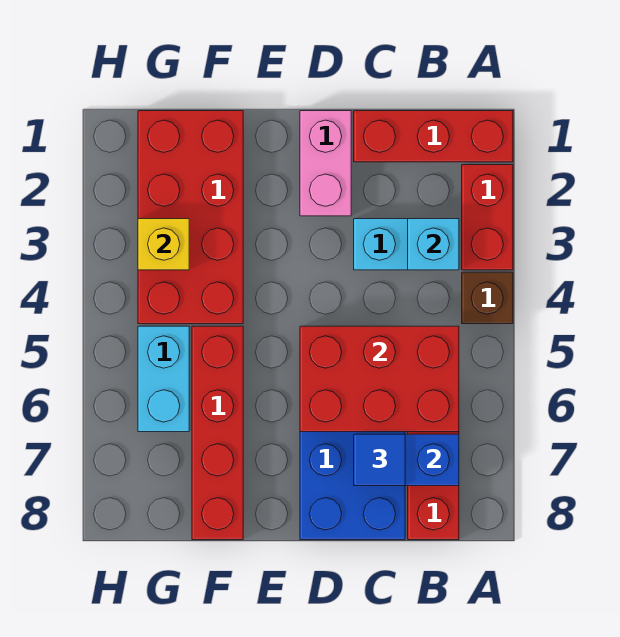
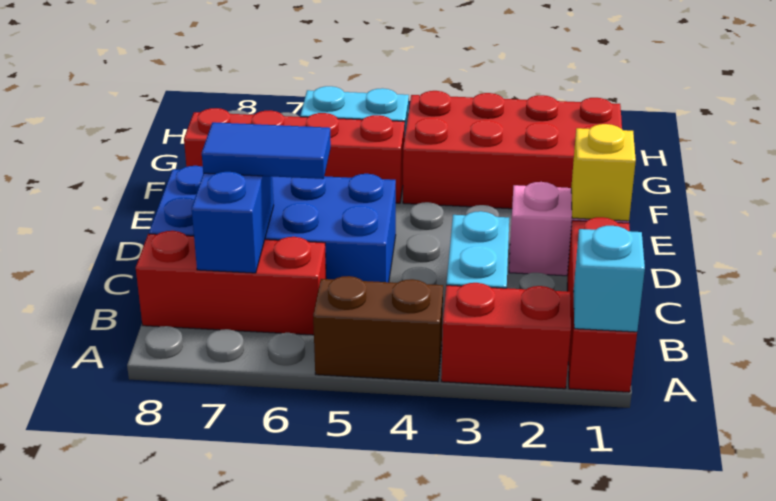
brown 1x1 brick [462,272,513,324] -> brown 1x2 brick [313,276,443,382]
cyan 1x1 brick [408,219,459,270] -> cyan 1x1 brick moved to [573,226,645,332]
red 2x3 brick [300,326,459,432] -> none
blue 1x1 tile [354,434,405,486] -> blue 1x2 tile [202,122,331,179]
yellow 1x1 brick [138,219,189,270] -> yellow 1x1 brick moved to [571,124,636,221]

